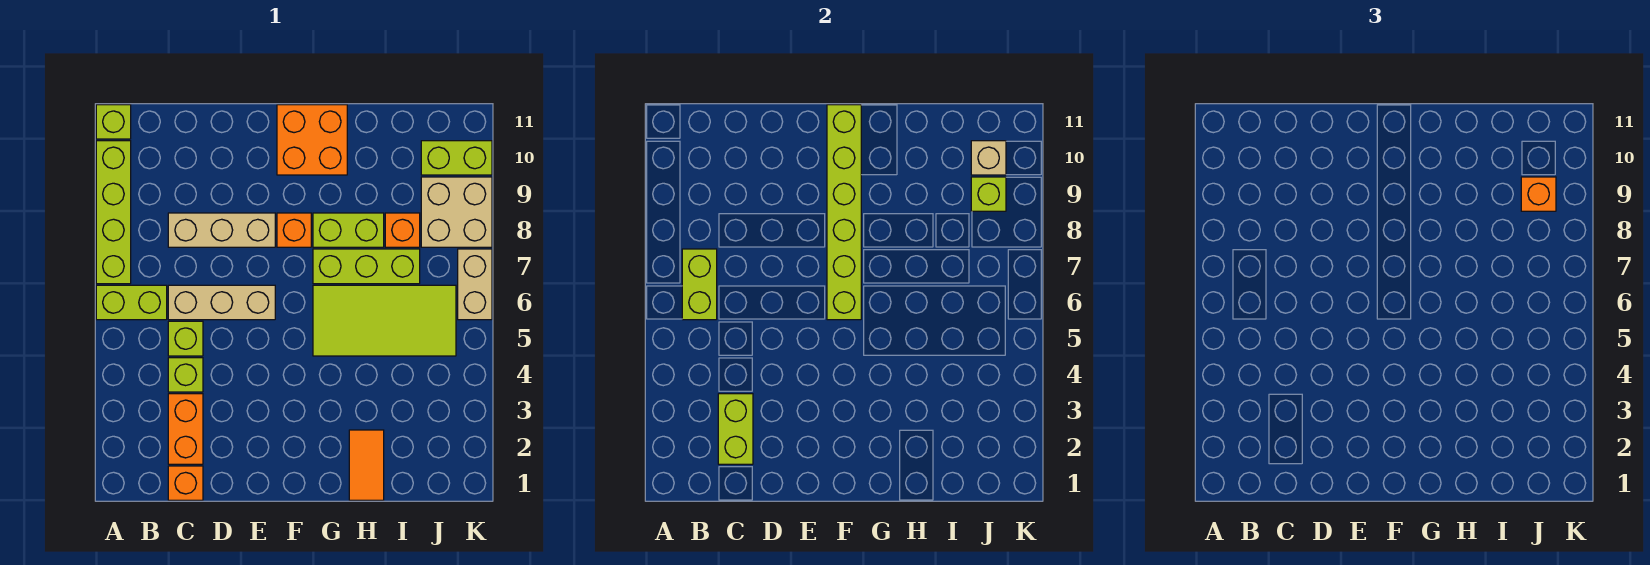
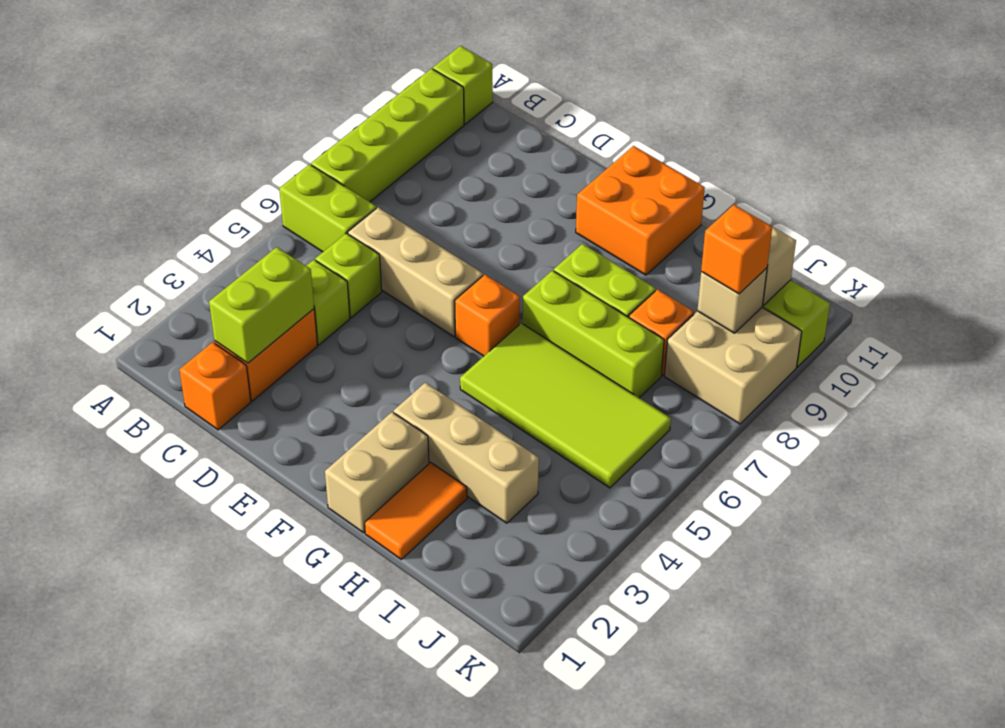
lime 1x2 brick [682,249,717,320] -> none
tan 1x3 brick [168,213,275,247] -> tan 1x3 brick moved to [394,382,539,523]
lime 1x6 brick [827,105,861,320] -> none
orange 1x1 brick [277,213,311,247] -> orange 1x1 brick moved to [455,275,520,356]
lime 1x1 brick [971,177,1006,211] -> tan 1x1 brick [697,268,767,333]
tan 1x2 brick [458,249,492,320] -> tan 1x2 brick moved to [325,412,429,533]

